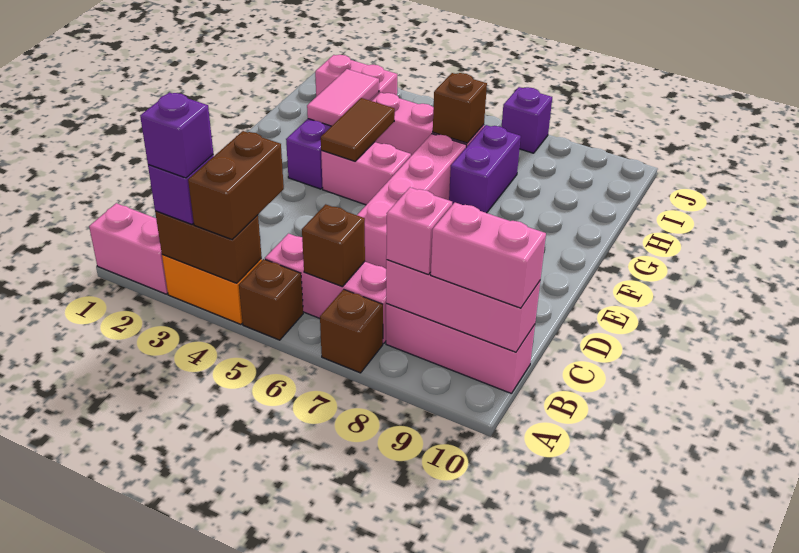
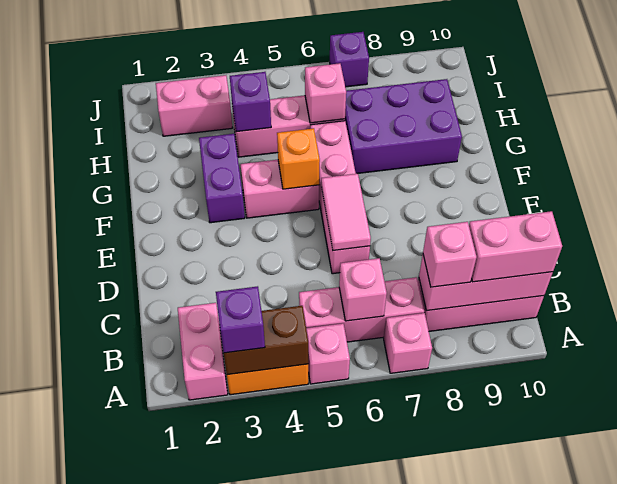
pink 1x2 brick [89,203,168,294] -> pink 1x2 brick turned to [178,303,228,400]
purple 1x1 brick [140,92,213,178] -> purple 1x1 brick moved to [230,72,271,132]
brown 1x2 brick [188,131,284,239] -> none
brown 1x1 brick [239,259,303,340] -> pink 1x1 brick [306,323,350,384]
brown 1x1 brick [320,289,383,373] -> pink 1x1 brick [384,313,432,373]
brown 1x1 brick [302,204,365,287] -> pink 1x1 brick [339,258,387,321]
brown 1x2 tile [321,98,395,161] -> none
none -> orange 1x1 brick [277,128,320,189]
pink 1x2 tile [307,69,379,126] -> pink 1x2 tile moved to [321,174,371,250]
purple 1x2 brick [449,125,521,213] -> purple 2x3 brick [345,79,462,174]
brown 1x1 brick [433,73,487,143] -> pink 1x1 brick [305,63,346,123]

